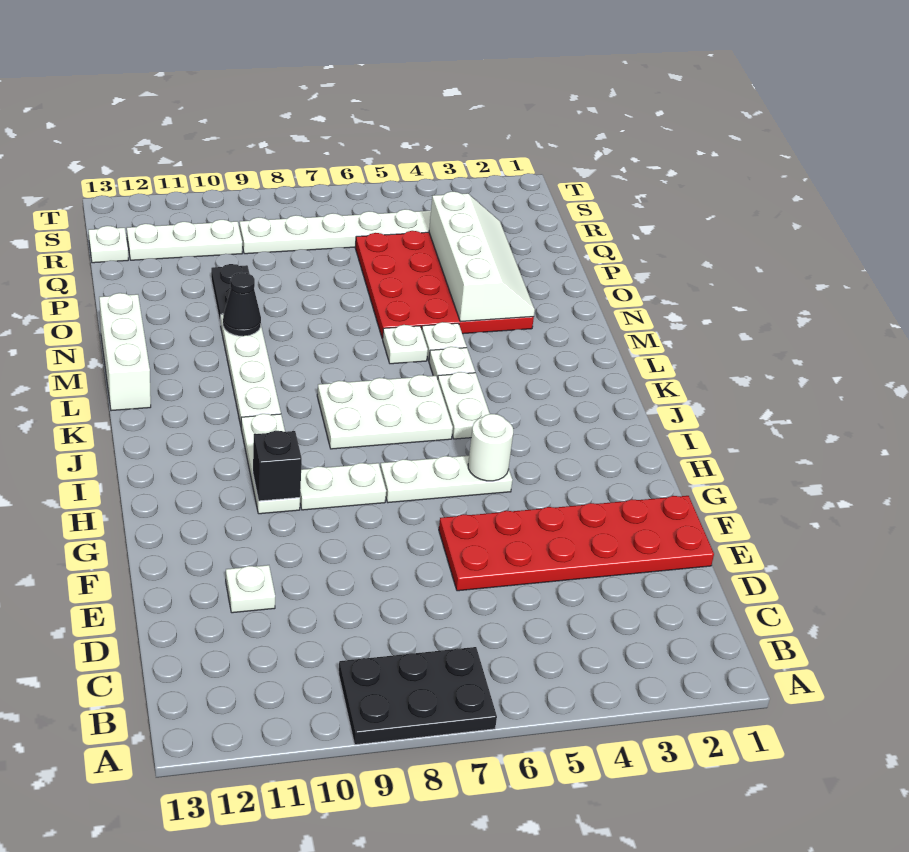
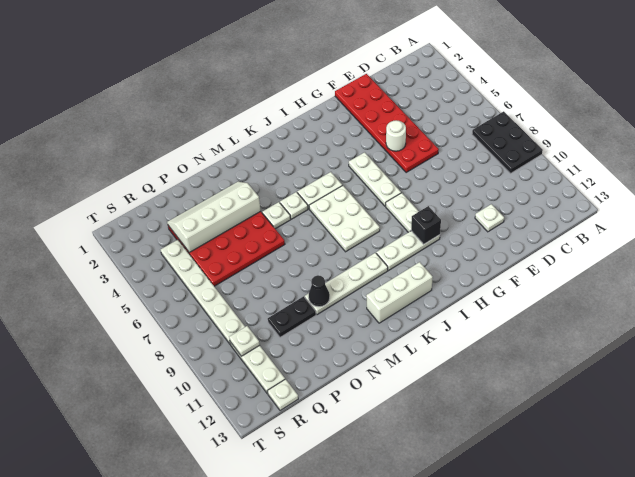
white 1x1 round brick [468,414,513,481] -> white 1x1 round brick moved to [386,121,406,151]
white 1x3 brick [99,293,151,411] -> white 1x3 brick moved to [366,262,433,323]
white 1x1 plate [383,325,428,364] -> white 1x1 plate moved to [229,326,260,356]

